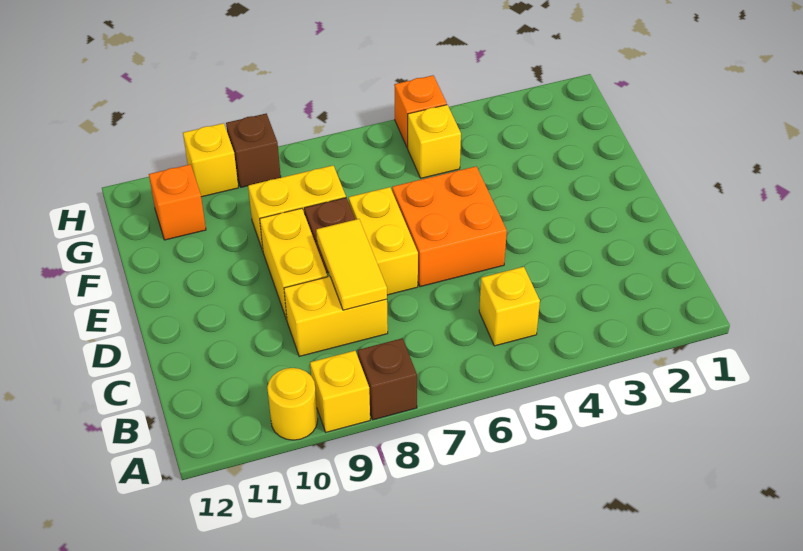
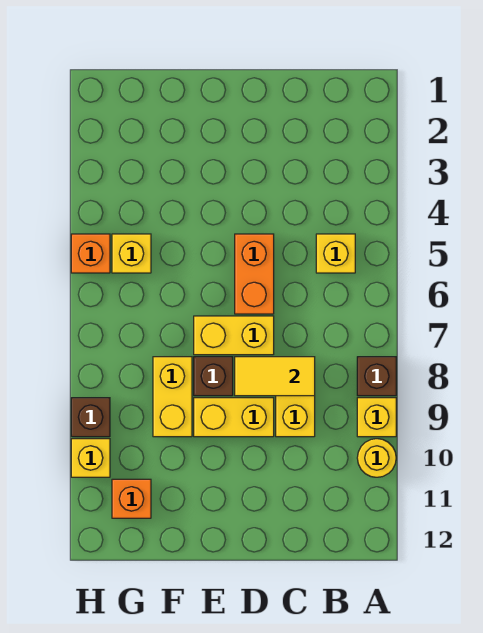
orange 2x2 brick [392,166,507,287] -> orange 1x2 brick [235,234,274,314]

